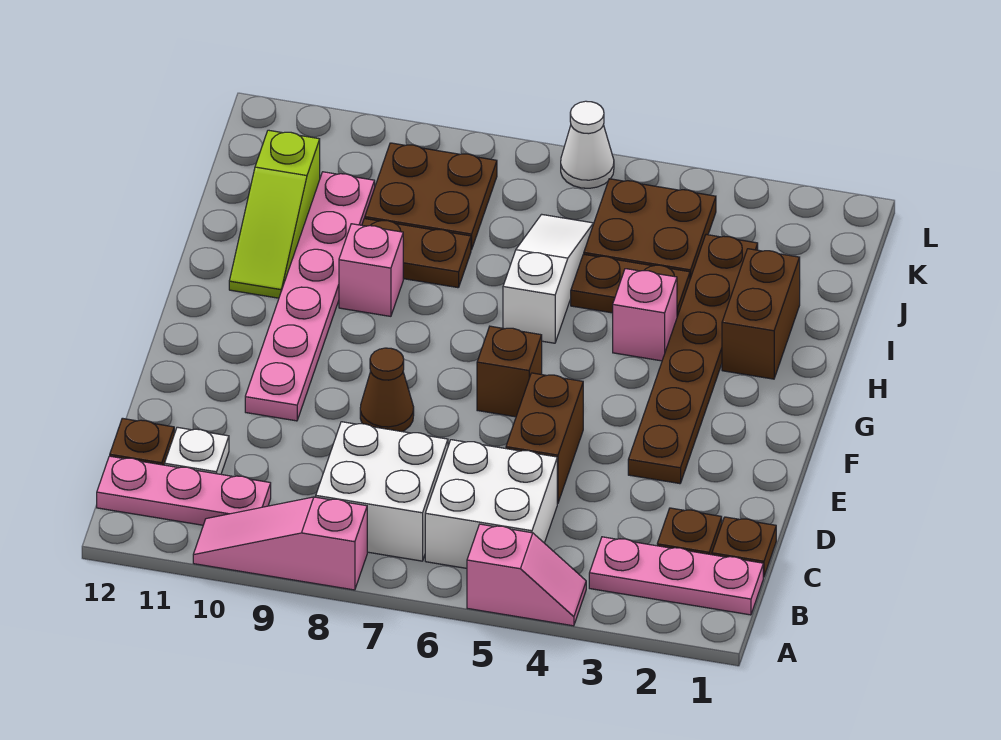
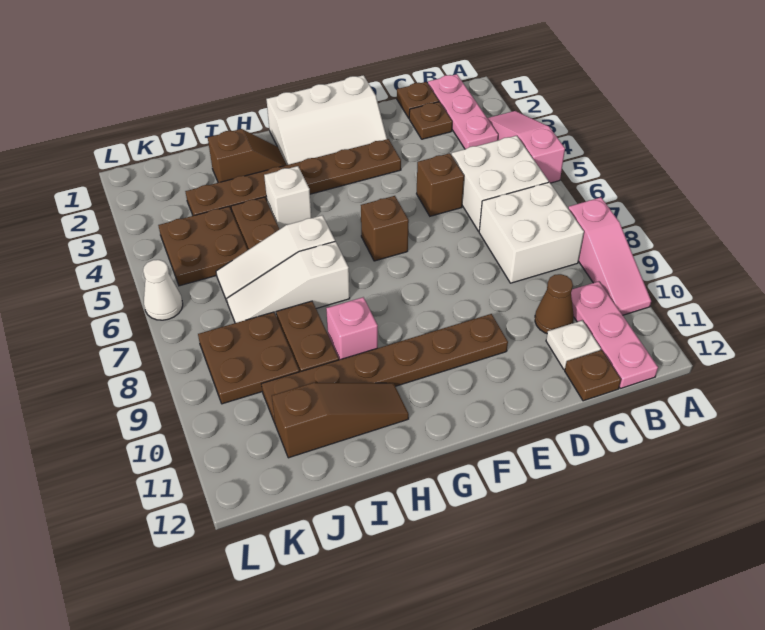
pink 1x2 slope [467,524,586,626] -> pink 1x3 slope [488,111,565,183]
brown 1x2 brick [506,373,583,503] -> brown 1x1 brick [417,153,464,216]
none -> white 2x3 slope [266,75,387,165]
brown 1x1 cone [360,348,414,432] -> brown 1x1 cone moved to [535,274,574,333]
pink 1x6 plate [245,172,375,421] -> brown 1x6 plate [262,314,508,423]
brown 1x2 brick [722,249,800,379] -> brown 1x2 slope [208,129,287,183]
pink 1x1 brick [613,269,677,361] -> white 1x1 brick [264,166,311,229]
none -> white 1x3 slope [227,241,350,323]
lime 1x3 slope [229,130,320,298] -> brown 1x3 slope [272,383,409,458]

